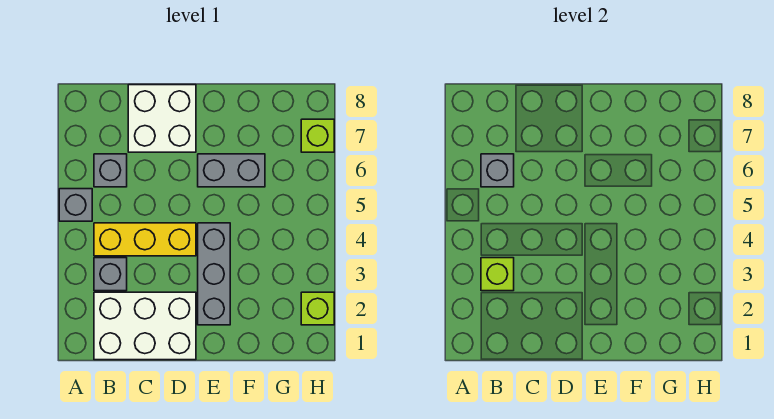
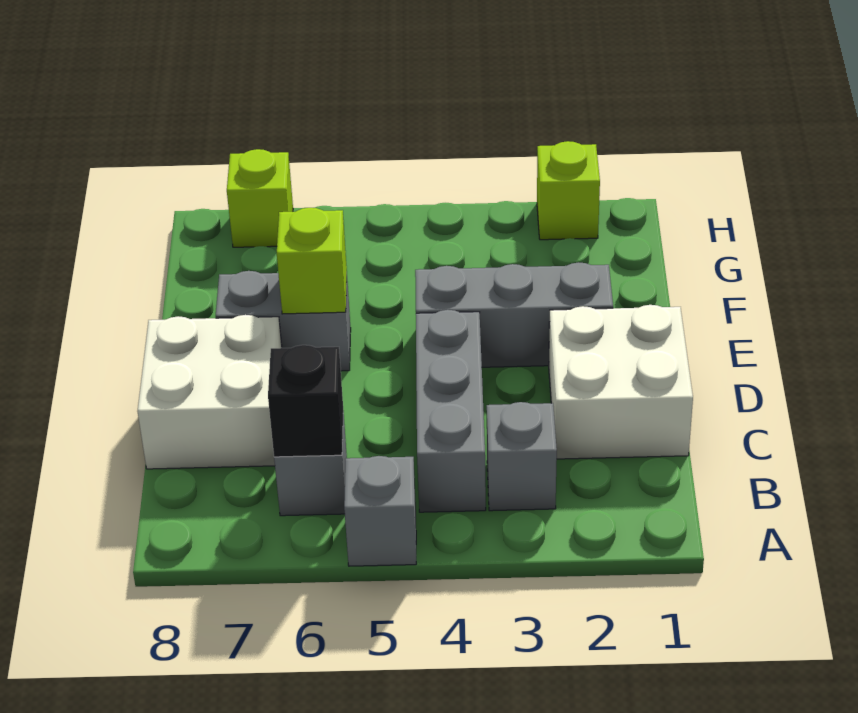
white 2x3 brick [94,292,196,360] -> white 2x2 brick [549,305,693,459]
lime 1x1 brick [481,258,514,291] -> lime 1x1 brick moved to [277,208,347,314]
yellow 1x3 brick [94,223,196,256] -> grey 1x3 brick [416,310,486,512]
grey 1x1 brick [481,154,514,187] -> black 1x1 brick [268,345,343,457]
grey 1x2 brick [198,154,265,187] -> grey 1x2 brick turned to [216,271,351,371]

